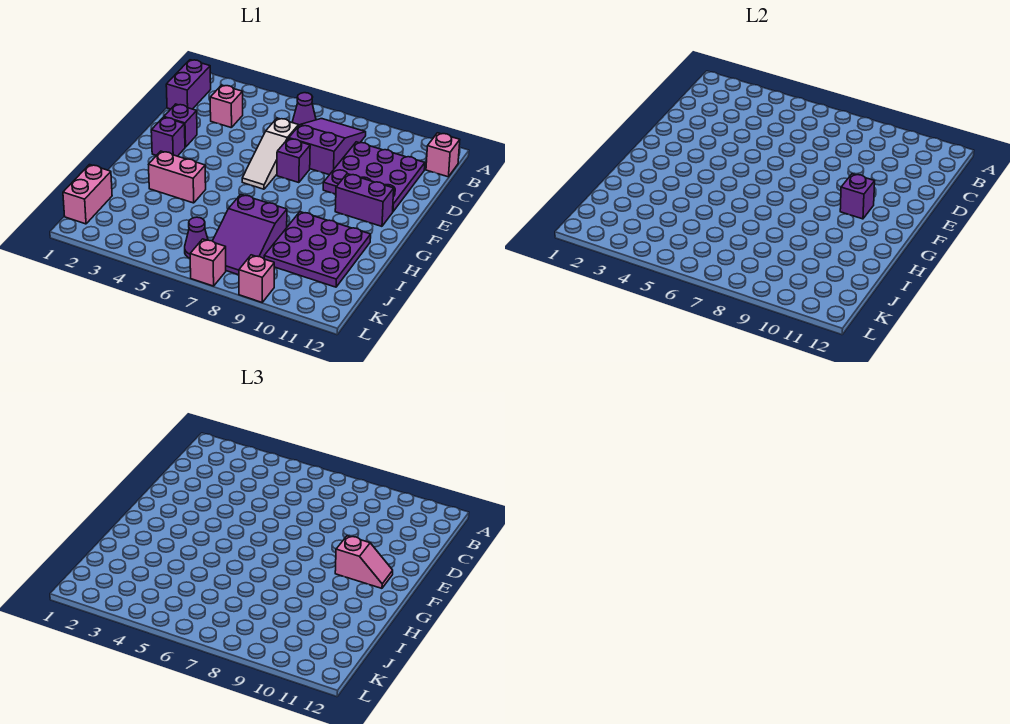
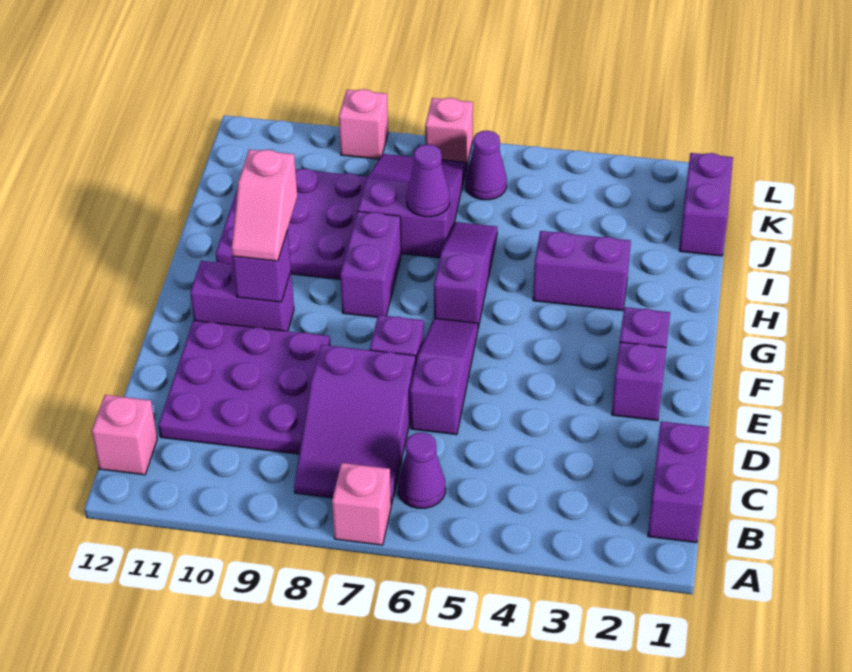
pink 1x1 brick [210,85,243,128] -> pink 1x1 brick moved to [332,463,391,545]
white 1x3 slope [242,118,299,189] -> purple 1x3 slope [410,318,478,435]
pink 1x2 slope [335,536,393,588] -> pink 1x2 slope turned to [231,149,297,261]
none -> purple 1x3 slope [434,222,497,327]
none -> purple 1x2 brick [340,211,401,317]
pink 1x2 brick [149,151,206,203] -> purple 1x2 brick [533,231,631,311]
none -> purple 1x1 cone [406,144,450,217]
pink 1x2 brick [63,165,112,224] -> purple 1x2 brick [679,153,733,256]

